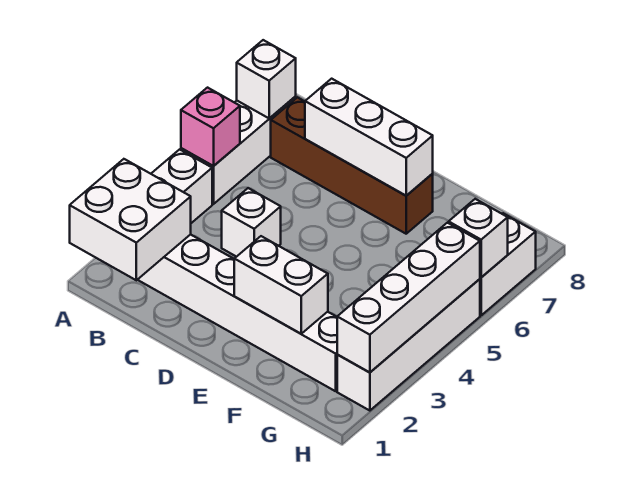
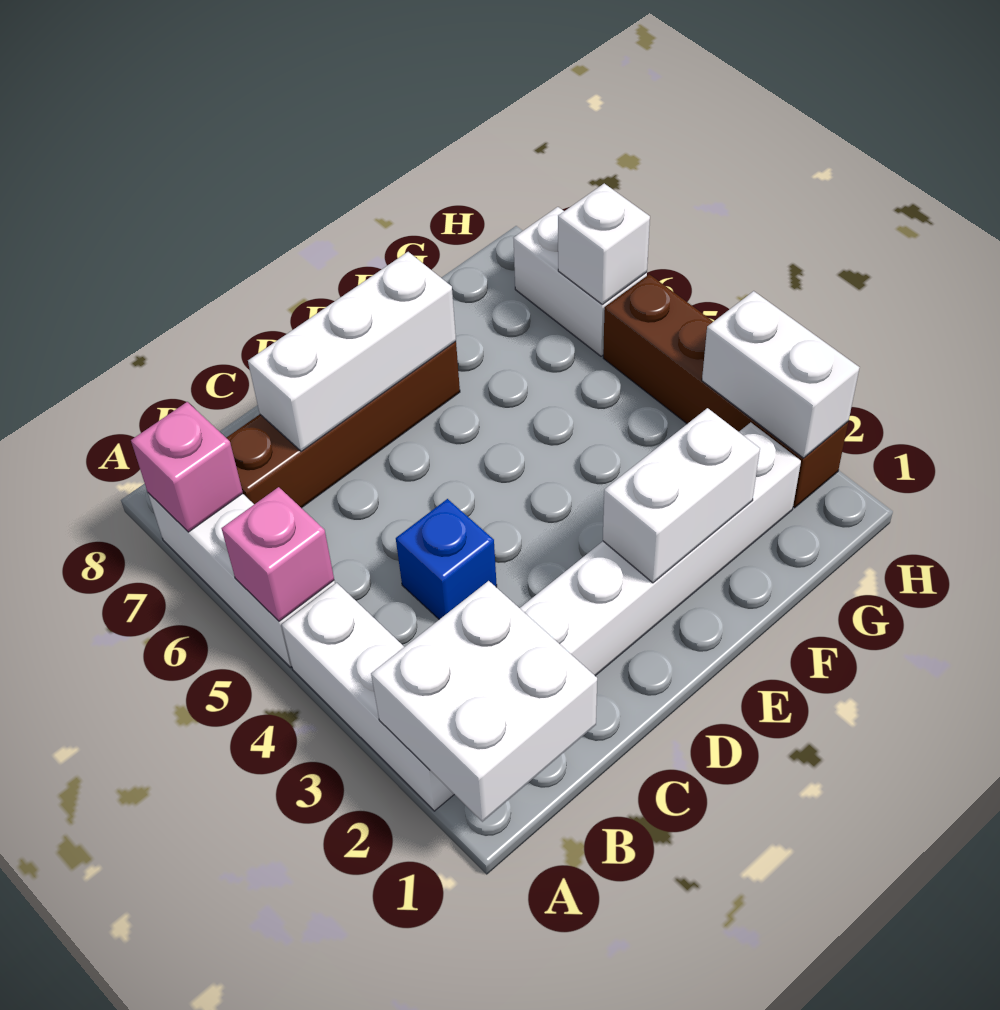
white 1x1 brick [237,40,296,118] -> pink 1x1 brick [131,402,243,532]
white 1x1 brick [222,188,281,257] -> blue 1x1 brick [396,499,497,619]
white 1x4 brick [337,279,480,411] -> brown 1x4 brick [603,274,848,508]
white 1x4 brick [337,223,480,373] -> white 1x2 brick [702,291,860,458]

